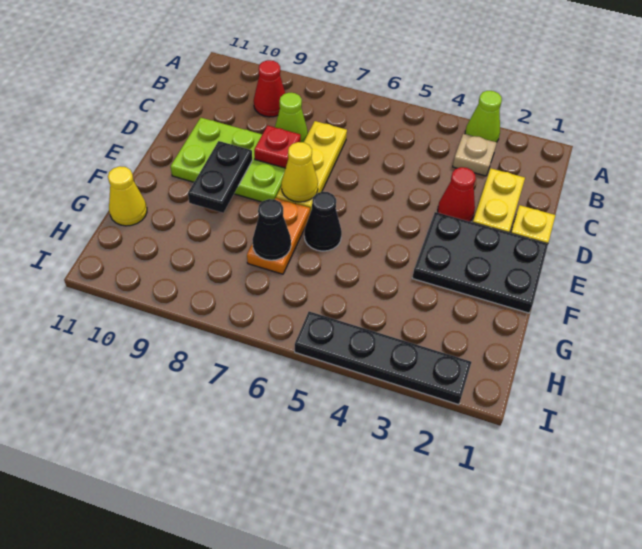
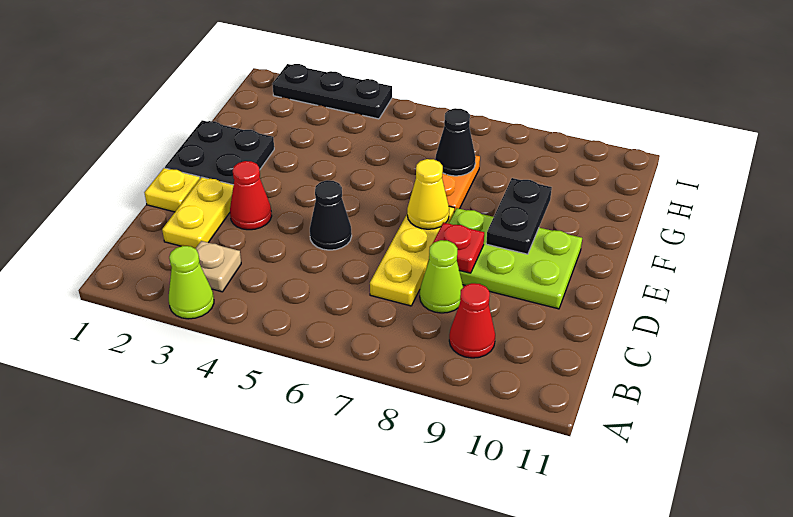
black 2x3 plate [413,212,548,313] -> black 2x2 plate [165,120,274,185]
black 1x1 cone [304,192,342,251] -> black 1x1 cone moved to [310,180,352,250]
yellow 1x1 cone [108,166,147,226] -> none
black 1x4 plate [295,311,472,405] -> black 1x3 plate [272,64,392,119]

